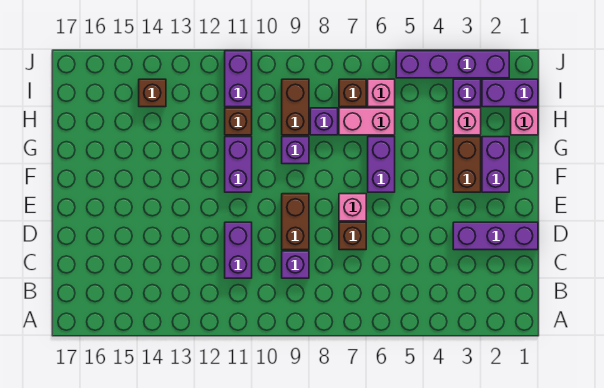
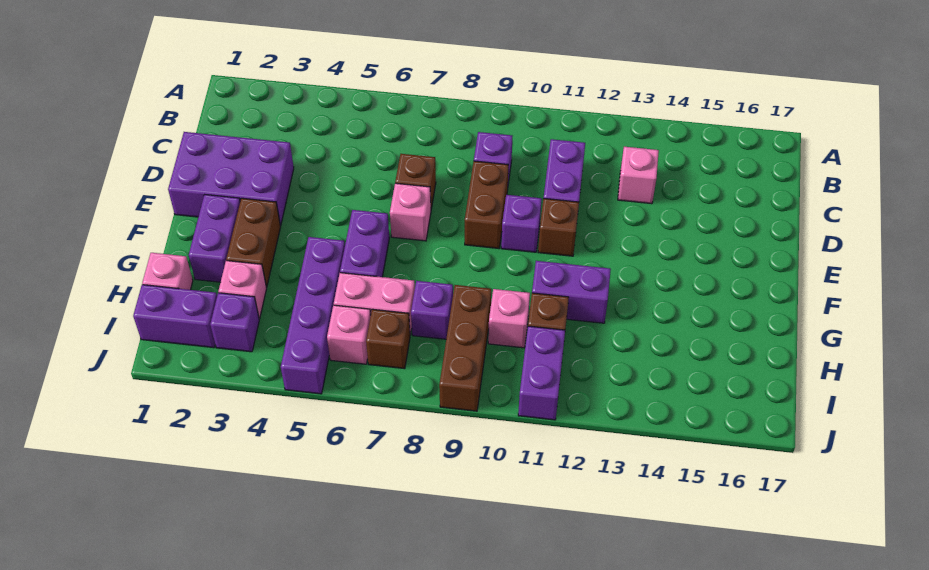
none -> pink 1x1 brick [618,147,659,204]
purple 1x3 brick [453,222,538,250] -> purple 2x3 brick [168,132,294,225]
purple 1x2 brick [225,137,252,192] -> purple 1x2 brick turned to [532,261,611,323]
purple 1x1 brick [282,137,309,164] -> purple 1x1 brick moved to [501,195,542,252]
brown 1x2 brick [282,79,309,135] -> brown 1x3 brick [439,285,491,411]
none -> pink 1x1 brick [488,289,530,348]
brown 1x1 brick [139,79,166,107] -> brown 1x1 brick moved to [538,199,579,256]
purple 1x4 brick [396,51,509,78] -> purple 1x4 brick turned to [281,237,345,394]

